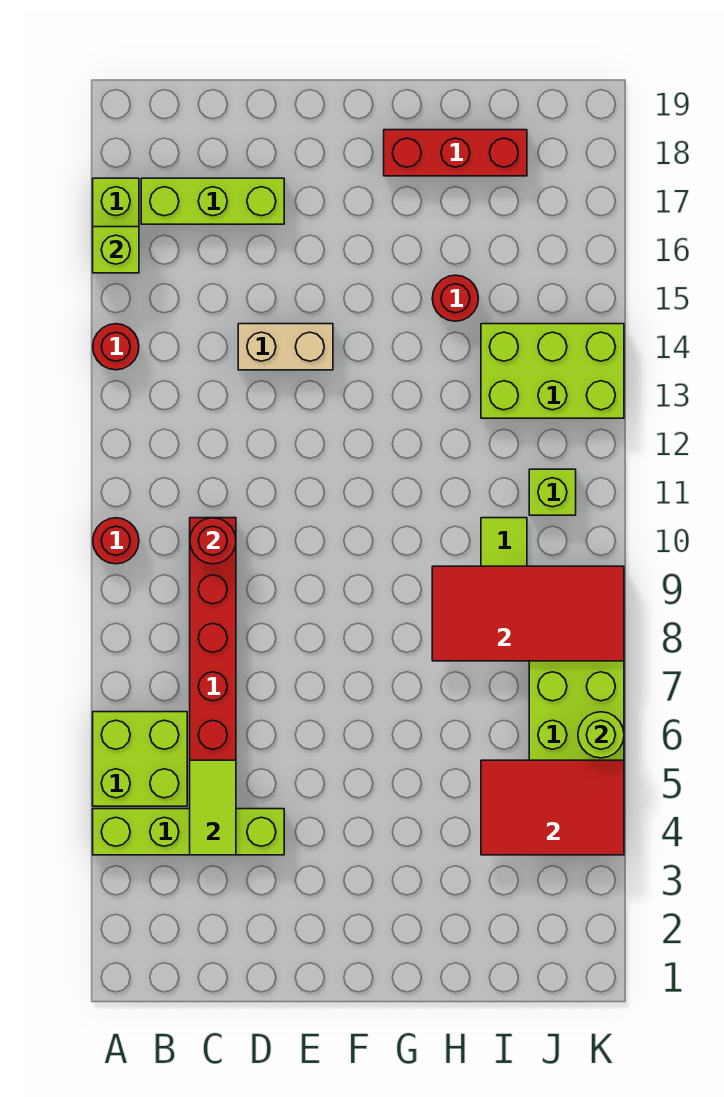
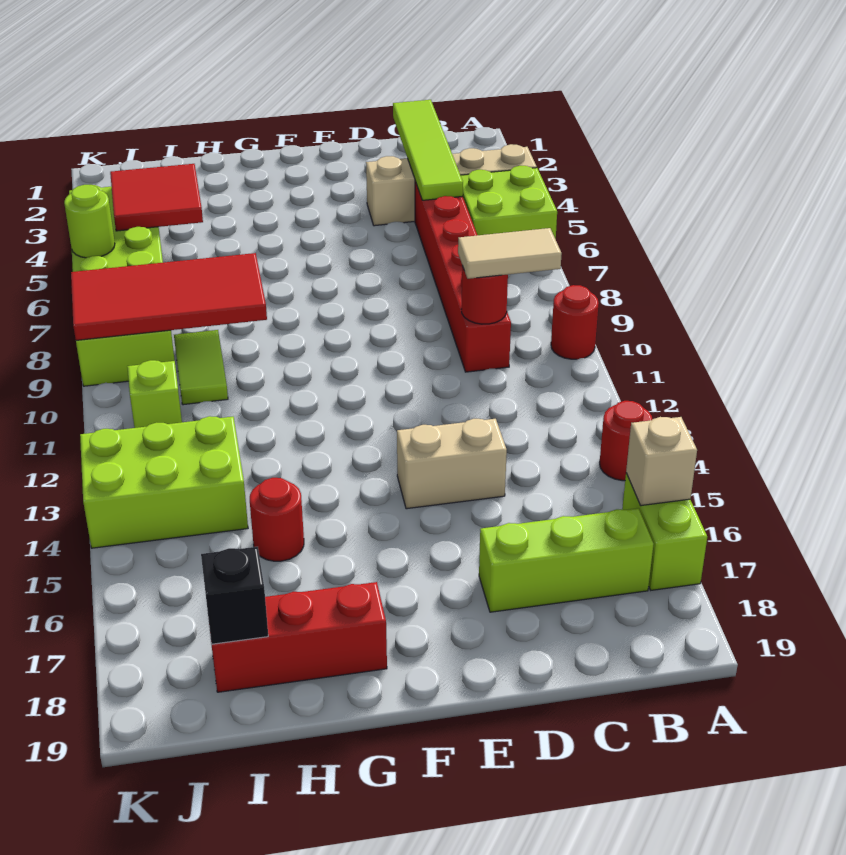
lime 1x4 brick [93,809,284,855] -> tan 1x4 brick [366,144,537,226]
lime 1x1 brick [93,227,139,273] -> tan 1x1 brick [626,417,697,506]
none -> tan 1x2 tile [458,228,562,279]
lime 1x2 tile [190,760,236,855] -> lime 1x4 tile [393,100,463,200]
red 2x3 tile [481,760,624,855] -> red 2x2 tile [110,164,203,231]
none -> black 1x1 brick [201,547,268,644]

